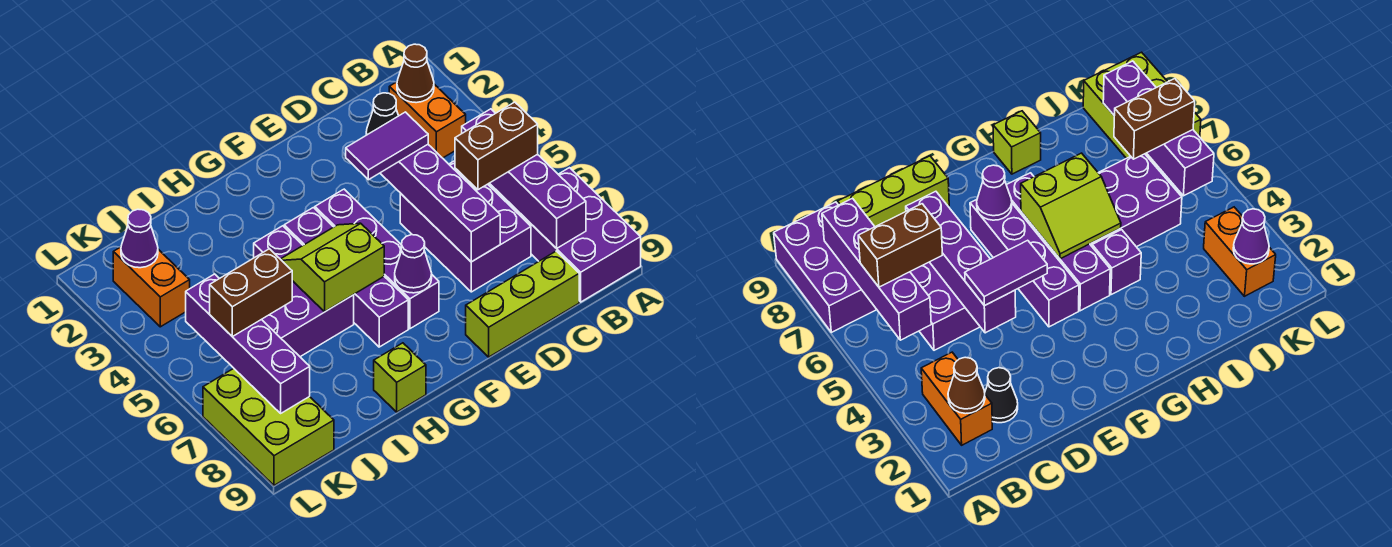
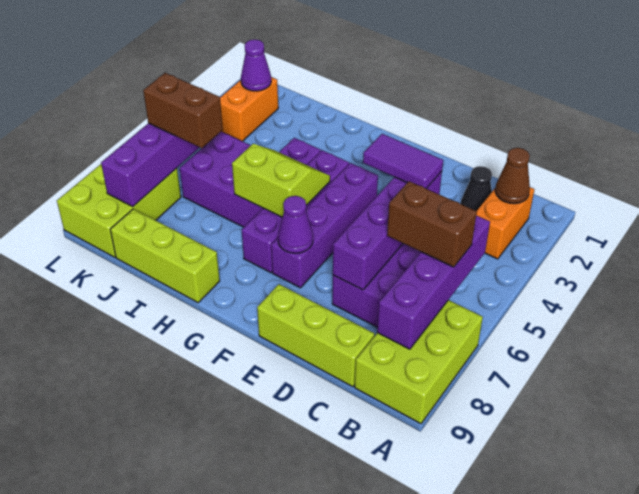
purple 2x3 brick [510,168,641,302] -> lime 2x3 brick [355,300,483,424]
lime 1x1 brick [374,343,426,412] -> lime 1x3 brick [110,209,220,303]

